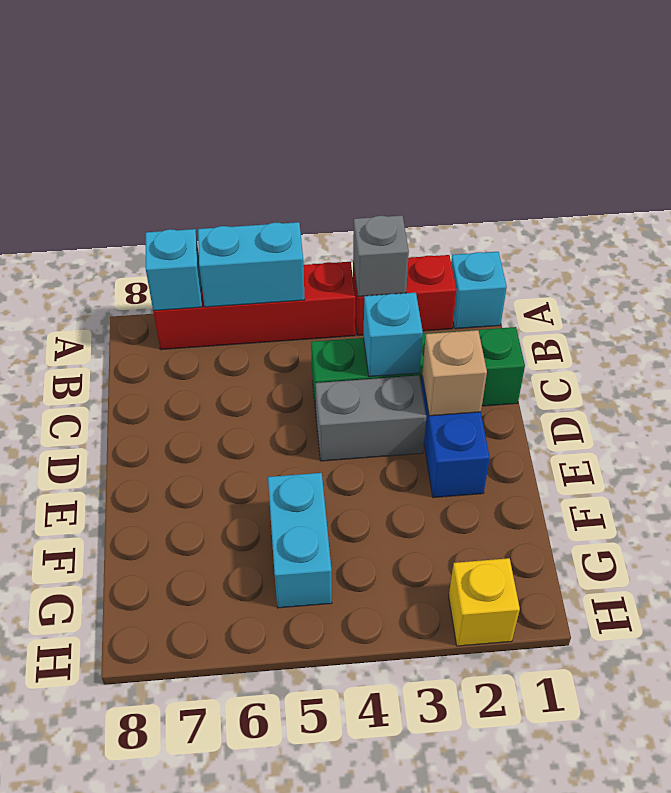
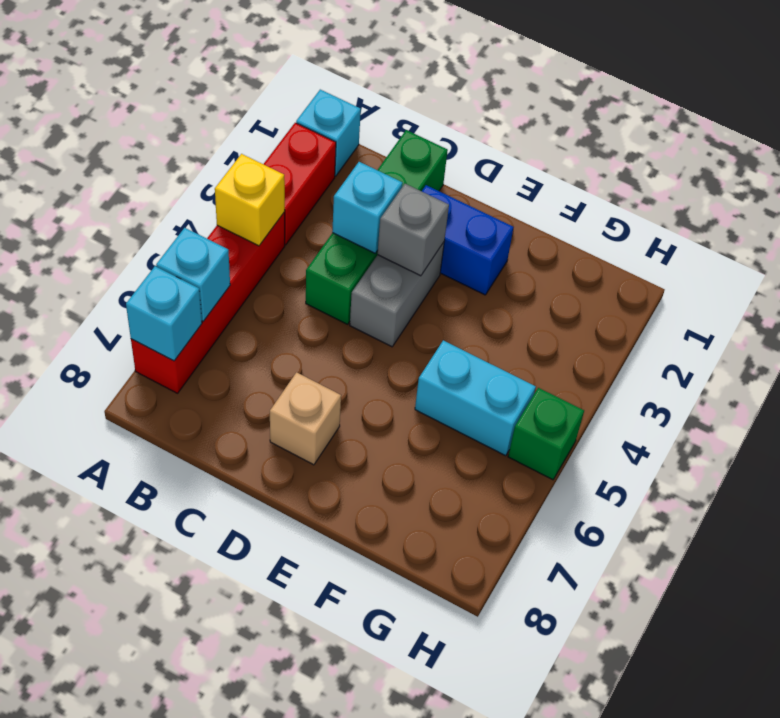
grey 1x1 brick [353,215,409,296] -> grey 1x1 brick moved to [378,184,449,276]
cyan 1x2 brick [198,222,305,307] -> cyan 1x1 brick [156,228,230,321]
tan 1x1 brick [422,330,487,416] -> tan 1x1 brick moved to [270,372,341,465]
yellow 1x1 brick [449,558,520,646] -> yellow 1x1 brick moved to [215,154,285,246]
none -> green 1x1 brick [508,388,584,480]

